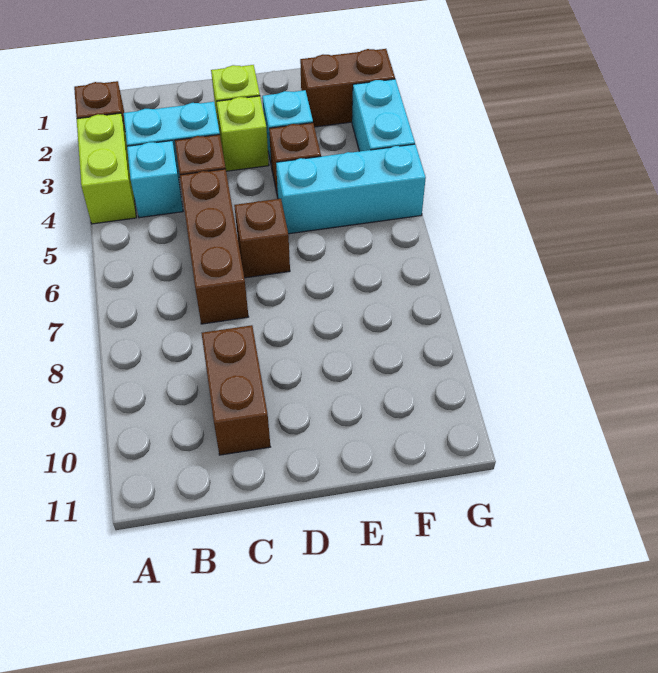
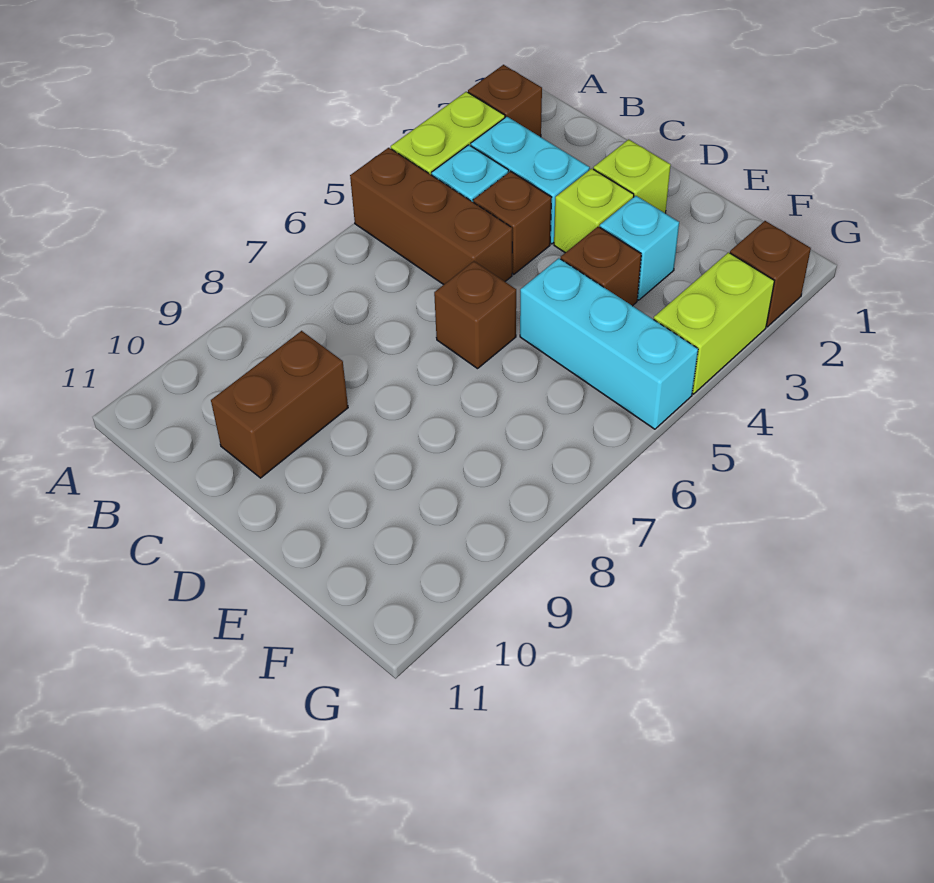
brown 1x3 brick [180,169,248,324] -> brown 1x3 brick turned to [350,148,512,285]
brown 1x2 brick [300,49,395,127] -> brown 1x1 brick [730,221,811,327]
cyan 1x2 brick [352,79,415,151] -> lime 1x2 brick [654,252,774,394]

